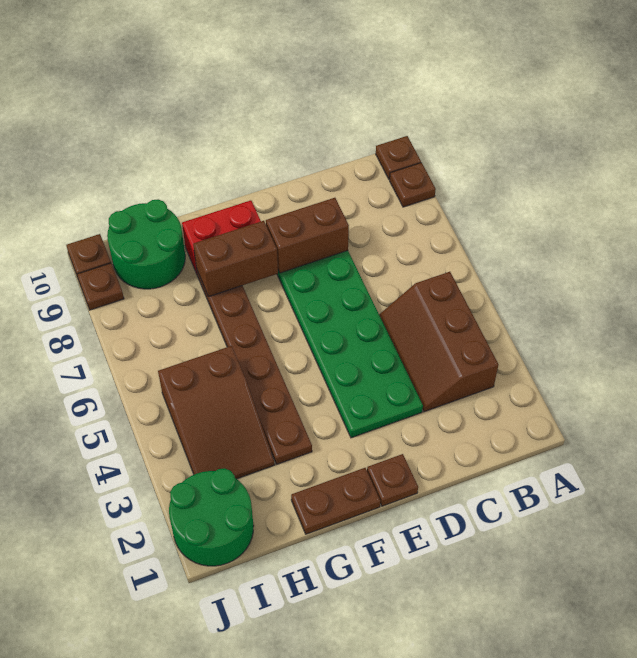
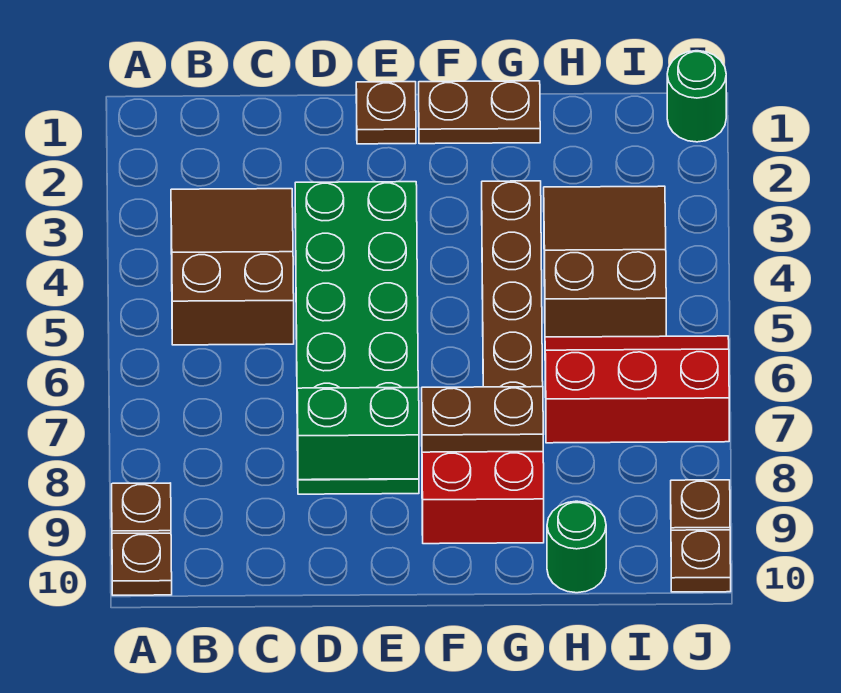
brown 2x3 slope [379,272,498,412] -> brown 2x3 slope turned to [171,189,294,345]
brown 1x2 brick [266,198,349,273] -> green 1x2 brick [297,387,419,480]
none -> red 2x3 slope [545,336,729,443]
green 2x2 round brick [107,200,185,289] -> green 1x1 round brick [547,501,606,593]
green 2x2 round brick [169,468,254,566] -> green 1x1 round brick [667,51,726,142]

